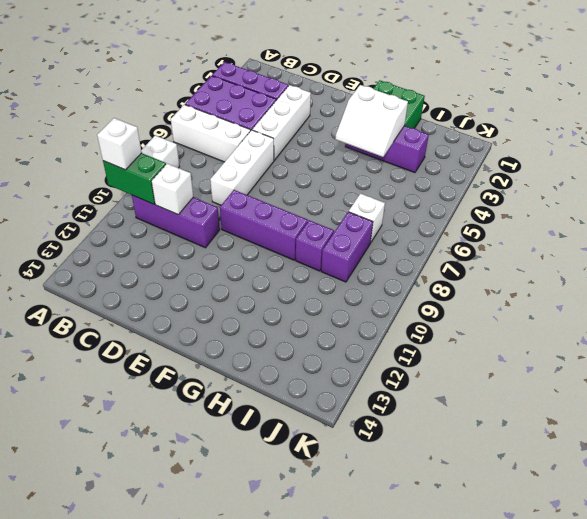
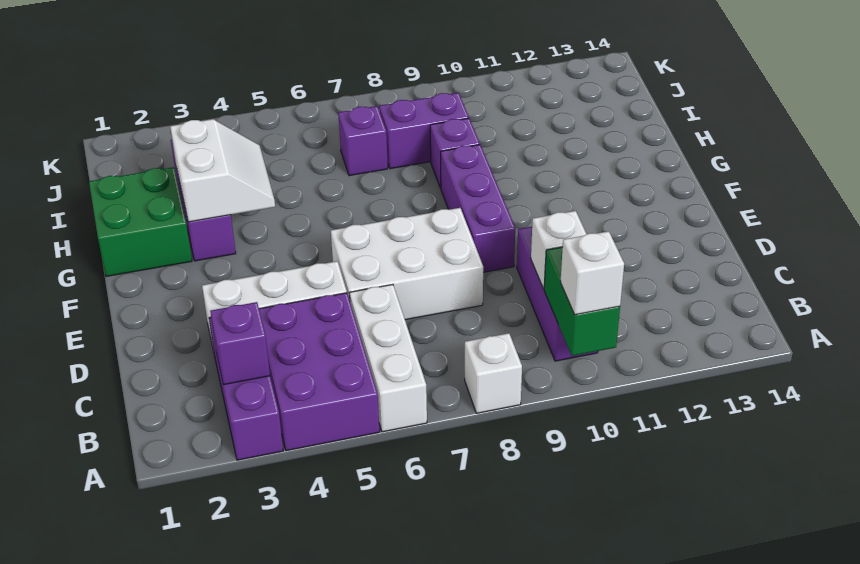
none -> purple 1x1 brick [210,302,270,385]
white 1x3 brick [210,130,274,205] -> white 2x3 brick [331,208,483,320]
white 1x1 brick [349,193,385,243] -> purple 1x1 brick [338,106,388,176]

